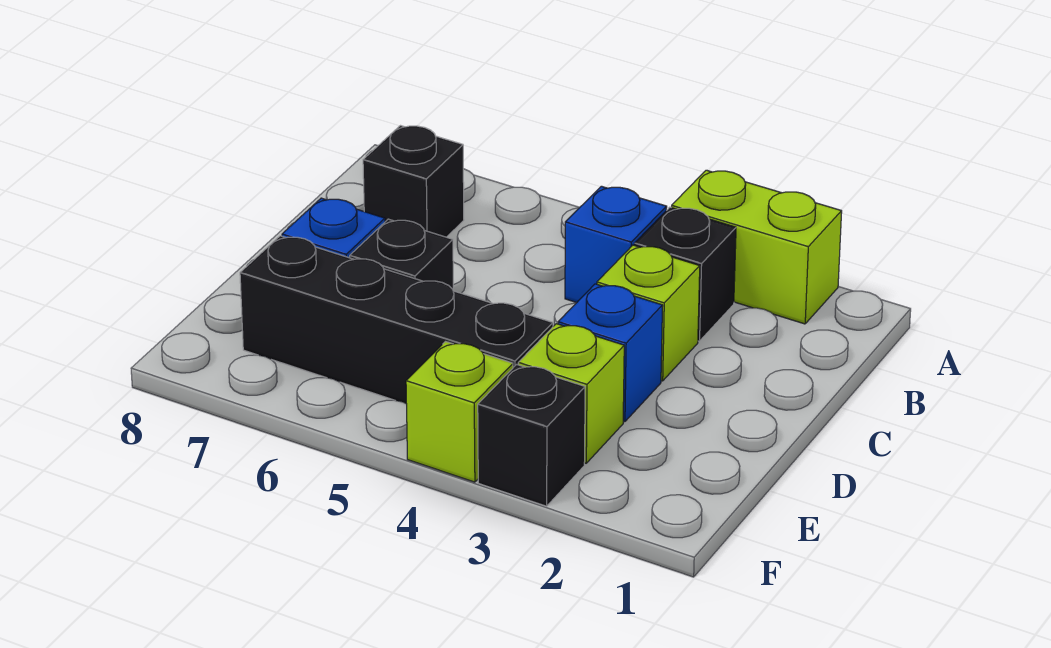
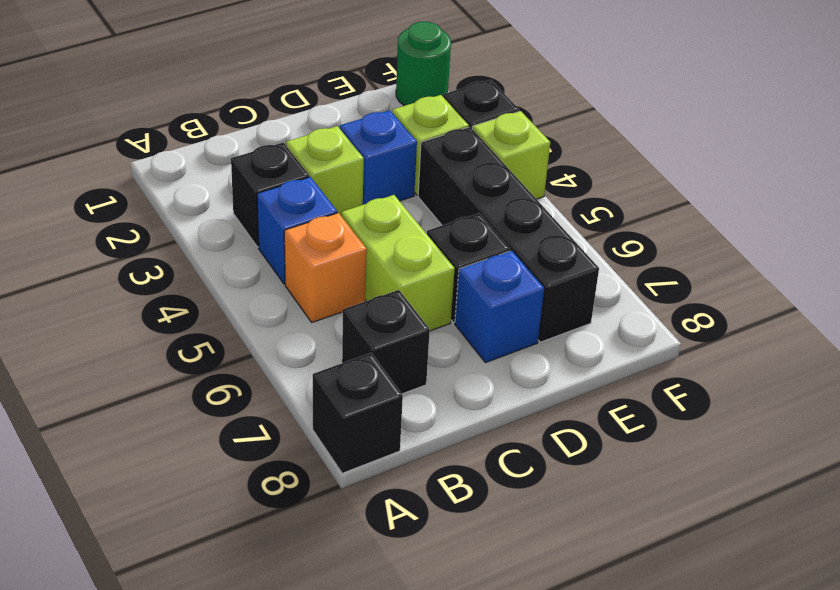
lime 1x2 brick [672,170,842,324] -> lime 1x2 brick moved to [341,195,455,331]
none -> black 1x1 brick [313,353,403,473]
none -> orange 1x1 brick [284,213,367,322]
none -> green 1x1 round brick [396,22,451,106]

